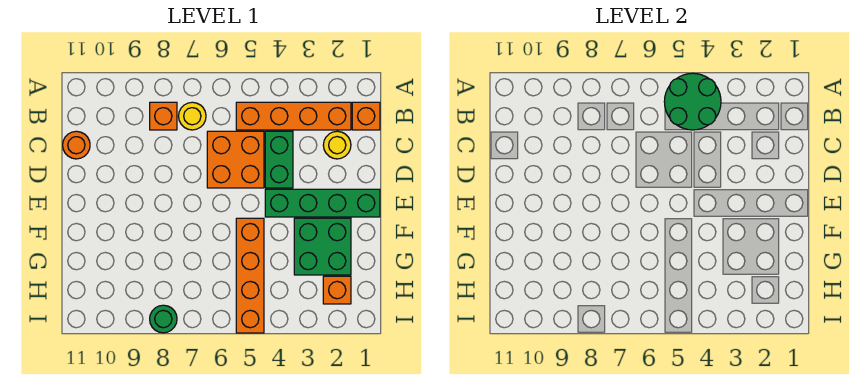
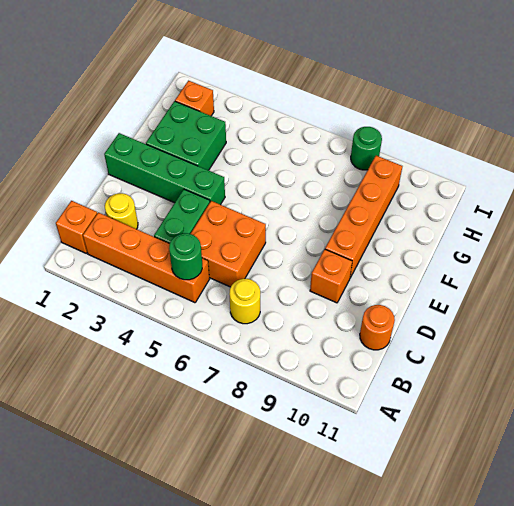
green 2x2 round brick [664,73,721,130] -> green 1x1 round brick [169,233,202,280]
orange 1x1 brick [150,102,177,130] -> orange 1x1 brick moved to [310,249,352,303]
orange 1x4 brick [236,218,264,333] -> orange 1x4 brick moved to [325,156,402,278]

